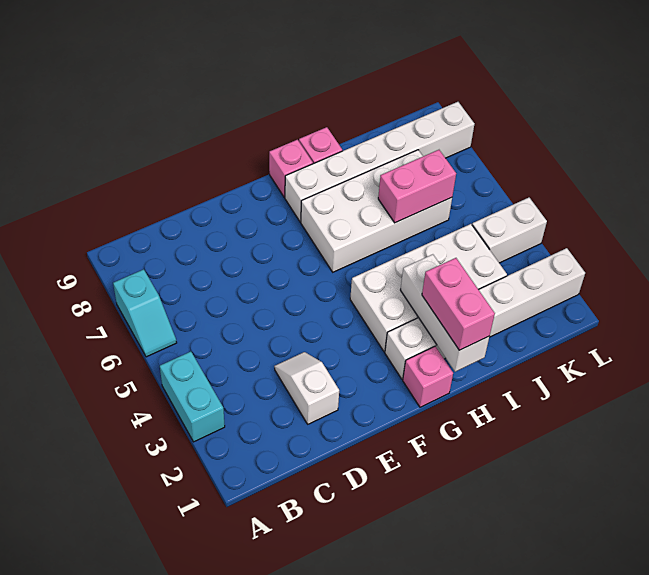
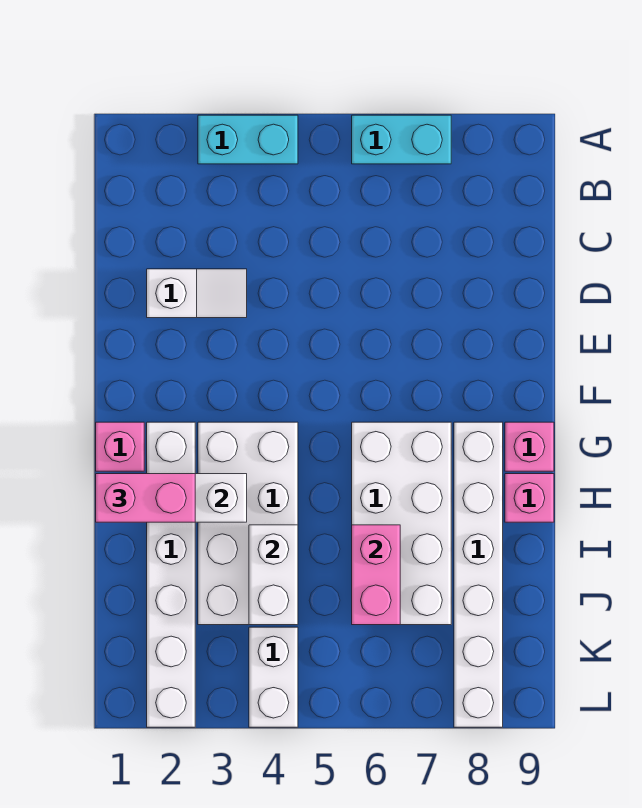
cyan 1x2 slope [113,269,177,357] -> cyan 1x2 brick [352,115,451,164]
none -> white 1x2 brick [249,525,298,625]

